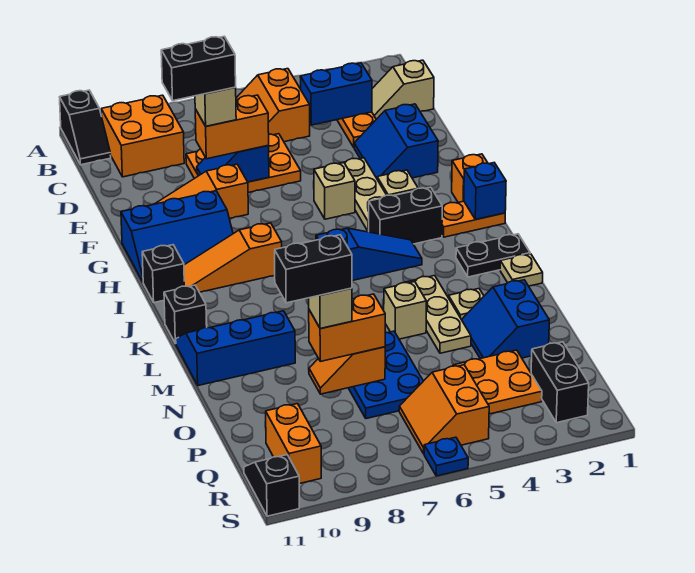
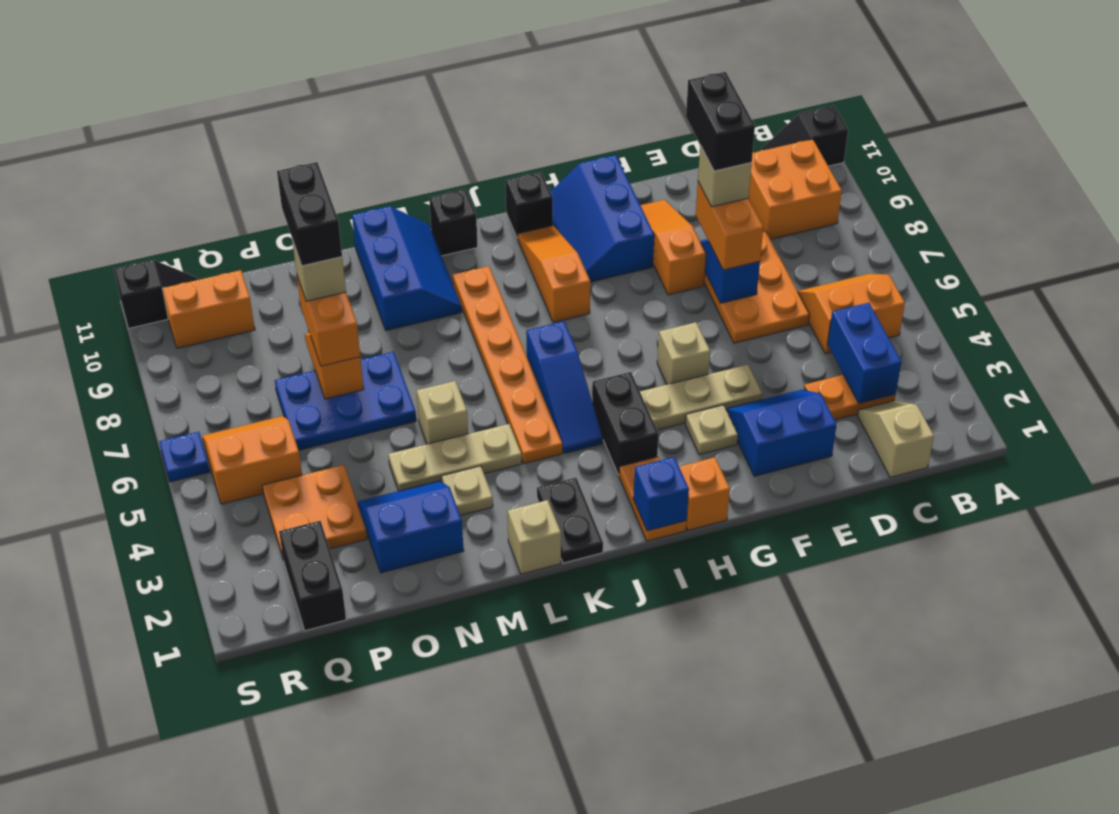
none -> orange 1x6 plate [453,266,562,464]
tan 1x1 plate [500,254,543,286] -> tan 1x1 brick [507,500,561,574]
black 1x2 brick [531,342,589,423] -> black 1x2 brick turned to [279,521,346,631]

